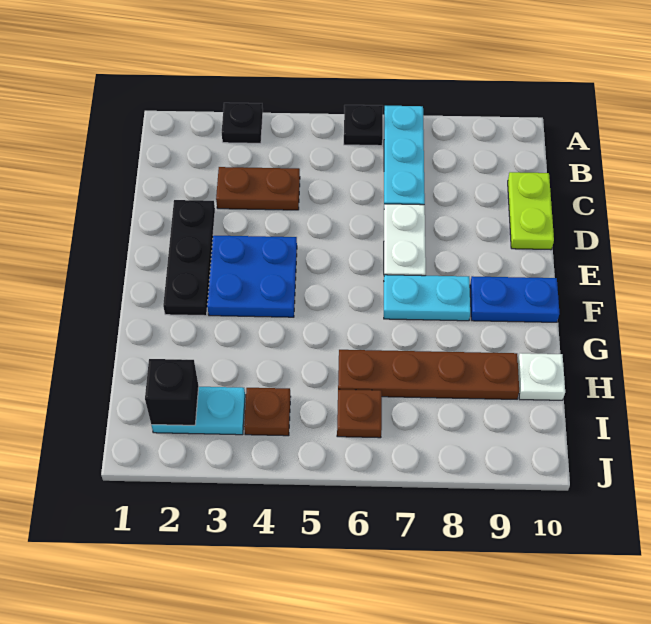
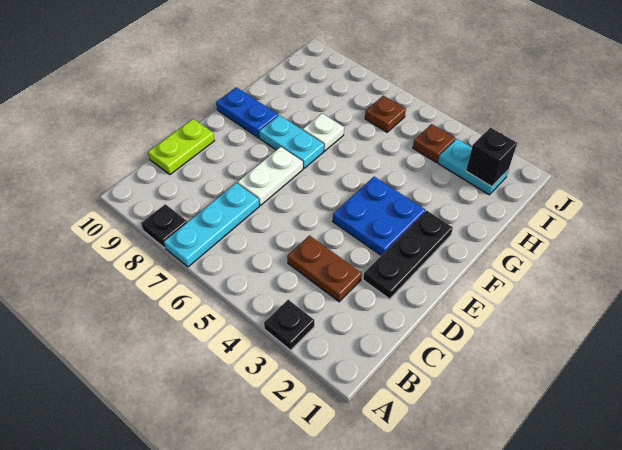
black 1x1 plate [344,105,383,146] -> black 1x1 plate moved to [141,204,187,248]
brown 1x4 plate [338,350,519,399] -> none
white 1x1 plate [518,353,565,400] -> white 1x1 plate moved to [303,113,344,151]

